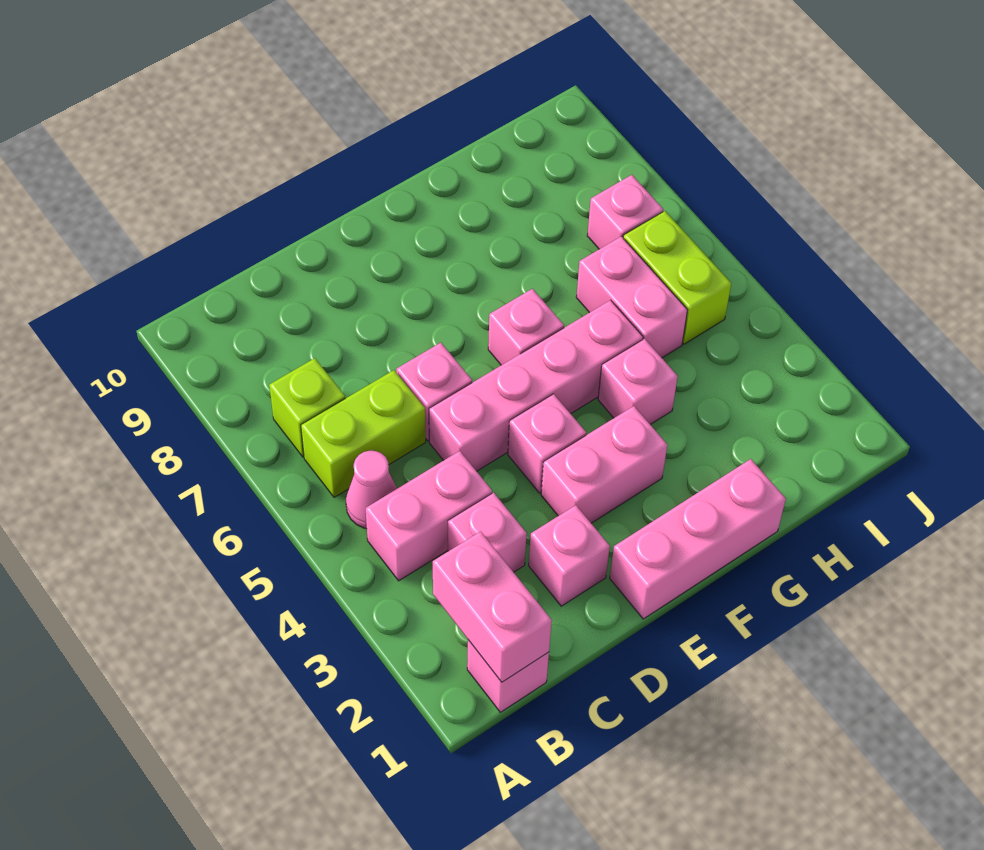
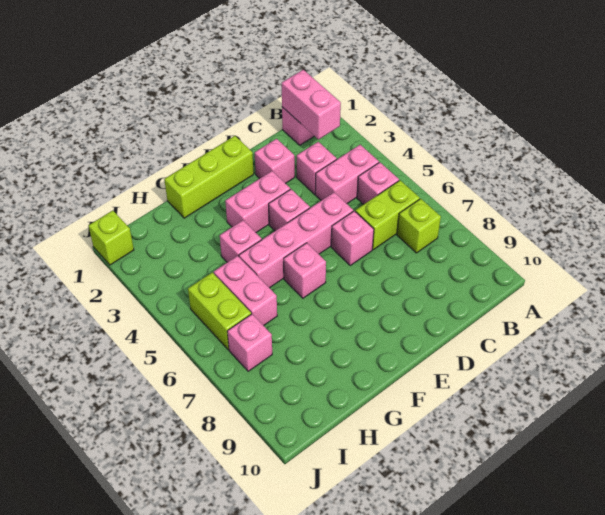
pink 1x1 cone [346,451,397,529] -> pink 1x1 brick [357,162,399,204]
pink 1x3 brick [610,459,786,619] -> lime 1x3 brick [164,136,254,218]
none -> lime 1x1 brick [88,210,134,265]

